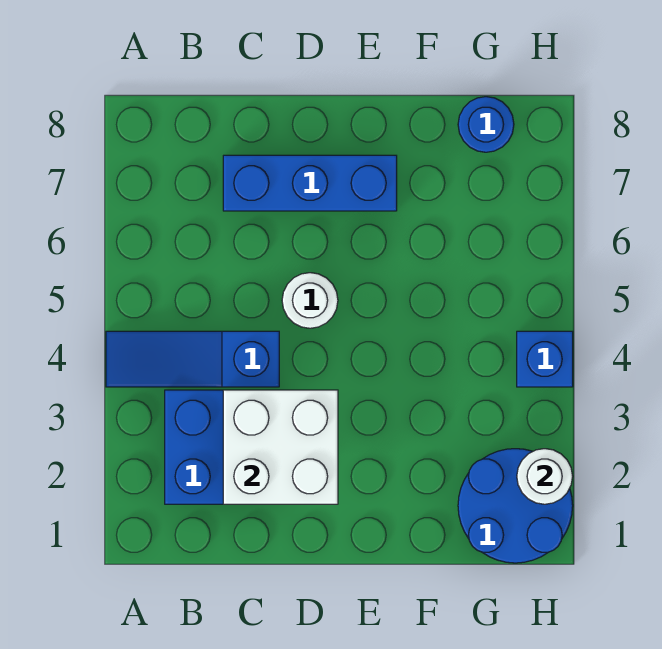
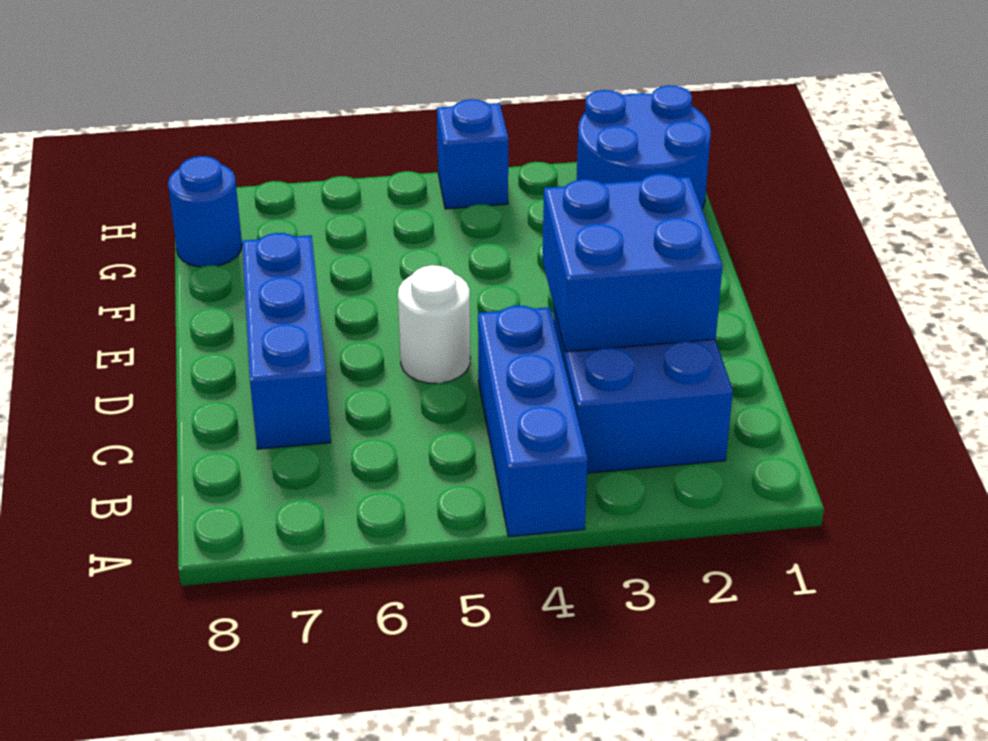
blue 1x3 slope [106,331,279,387] -> blue 1x3 brick [478,306,588,537]
white 2x2 brick [223,390,338,504] -> blue 2x2 brick [543,174,723,352]
white 1x1 round brick [517,449,573,504] -> none

